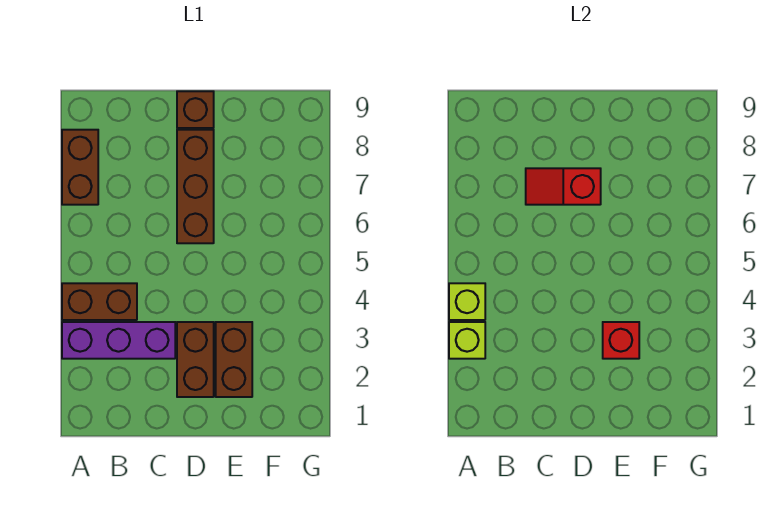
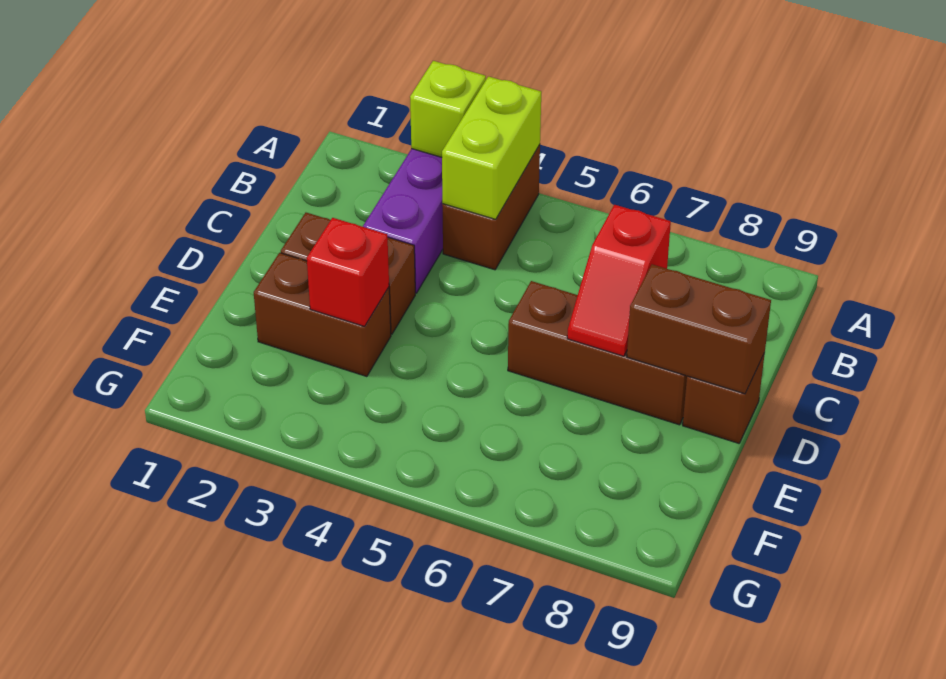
lime 1x1 brick [449,283,485,320] -> lime 1x2 brick [442,77,541,219]
brown 1x2 brick [62,130,98,205] -> brown 1x2 brick moved to [627,264,771,394]
red 1x2 slope [526,168,601,205] -> red 1x2 slope turned to [567,205,671,356]

